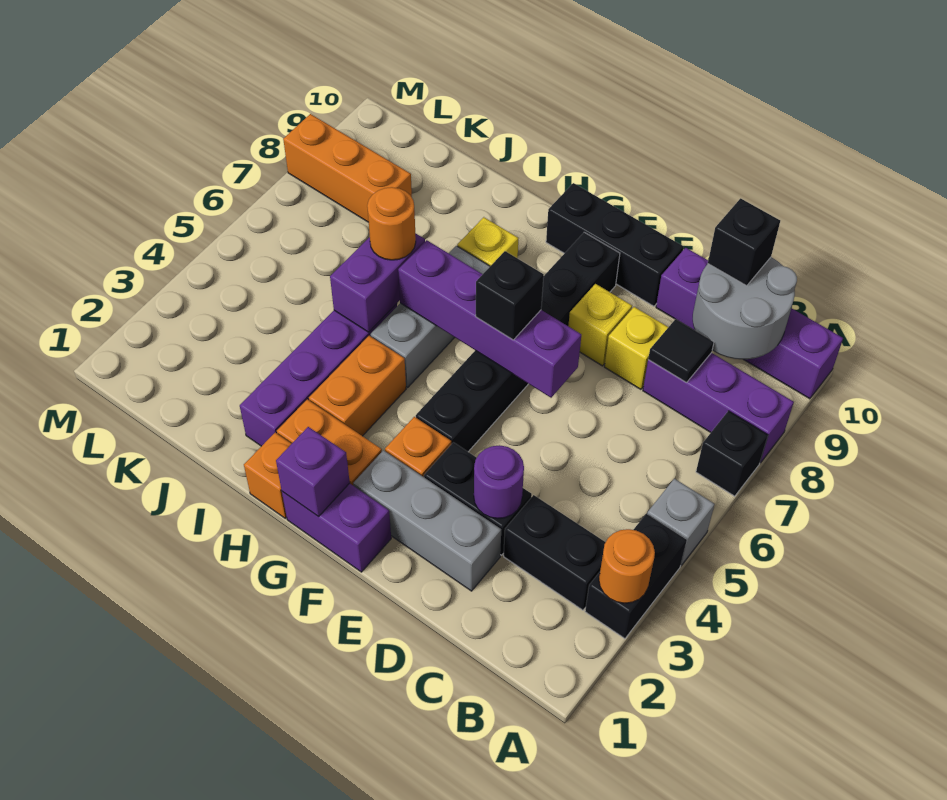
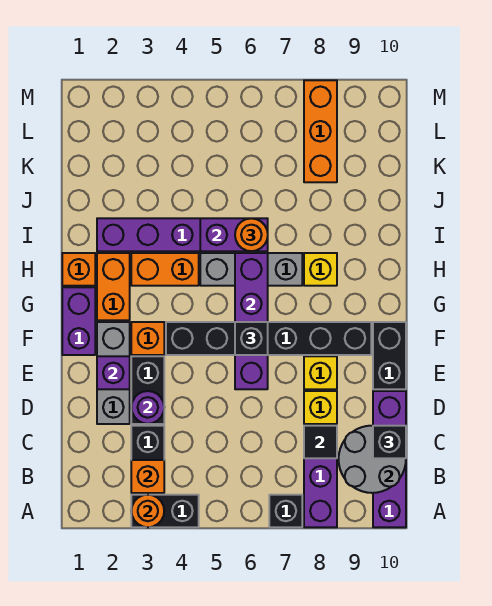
grey 1x1 brick [647,479,715,565] -> none
none -> orange 1x1 brick [131,460,164,493]
black 1x3 brick [546,183,684,306] -> black 1x2 brick [373,322,406,389]
purple 1x1 brick [276,427,350,517] -> purple 1x1 brick moved to [97,356,130,389]

